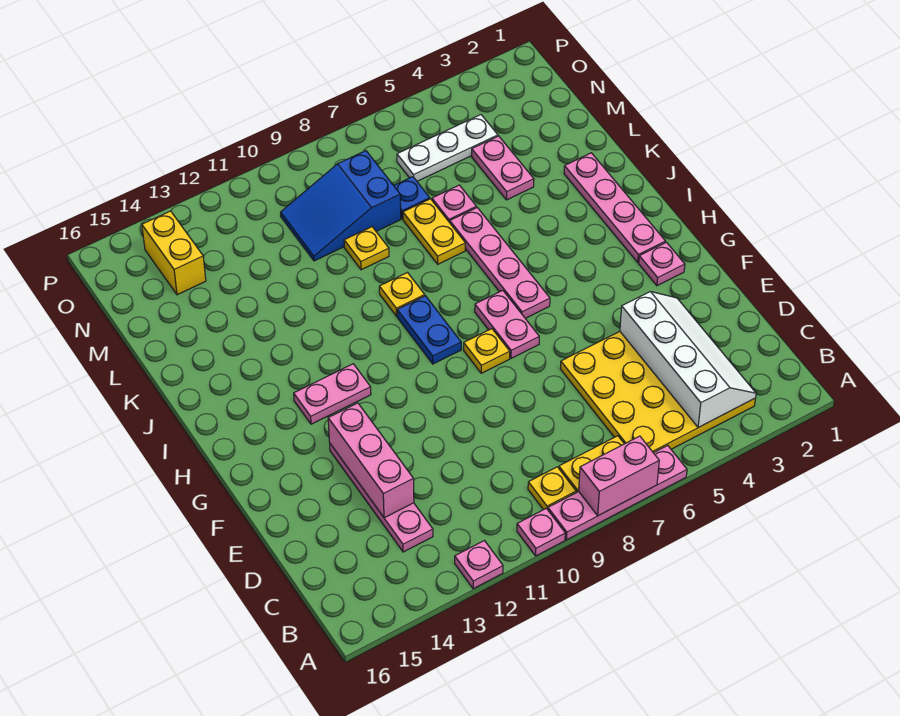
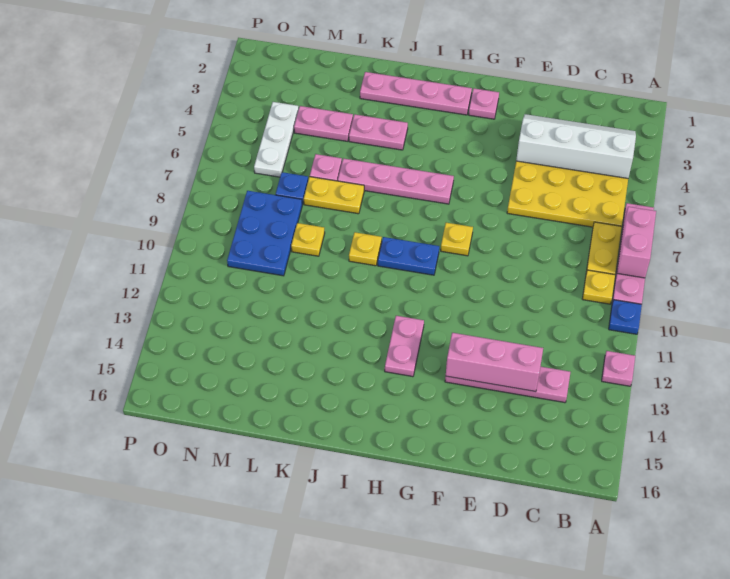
pink 1x1 plate [517,508,565,556] -> blue 1x1 plate [609,300,642,334]
pink 1x2 plate [475,291,539,358] -> pink 1x2 plate moved to [349,114,408,150]
blue 2x3 slope [281,151,401,261] -> blue 2x3 plate [227,191,302,276]
yellow 1x2 brick [142,211,206,295] -> none

